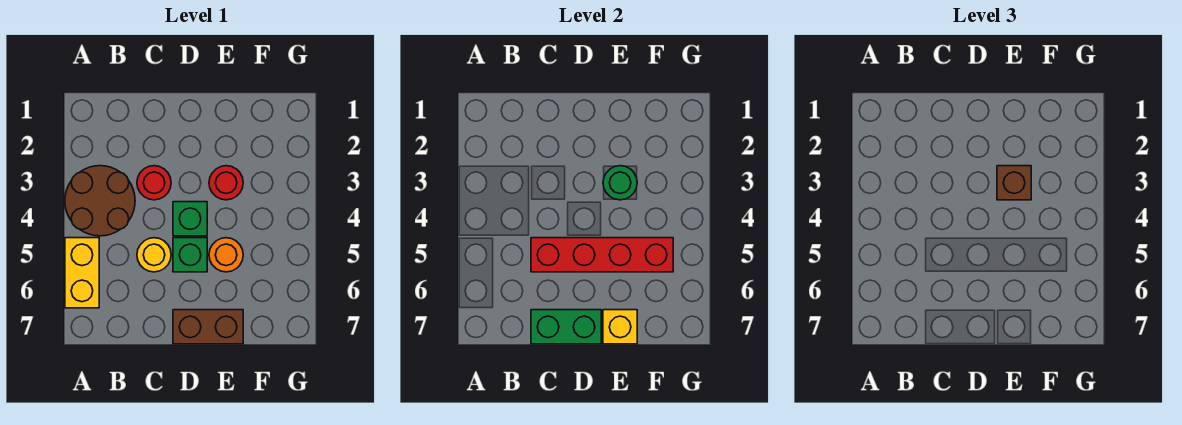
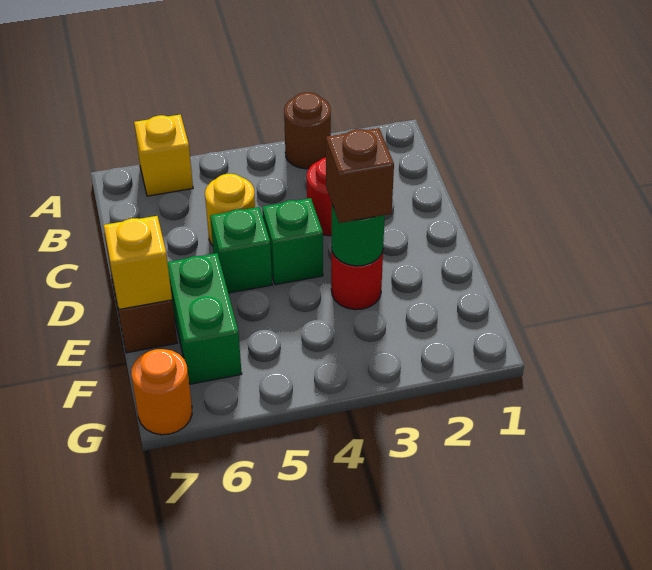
brown 2x2 round brick [65,166,135,236] -> brown 1x1 round brick [284,92,331,169]
yellow 1x2 brick [65,238,99,308] -> yellow 1x1 brick [134,114,193,196]
red 1x4 brick [531,238,673,272] -> none
green 1x2 brick [531,310,601,344] -> green 1x2 brick moved to [167,253,242,384]
orange 1x1 round brick [209,238,243,272] -> orange 1x1 round brick moved to [131,349,192,435]

